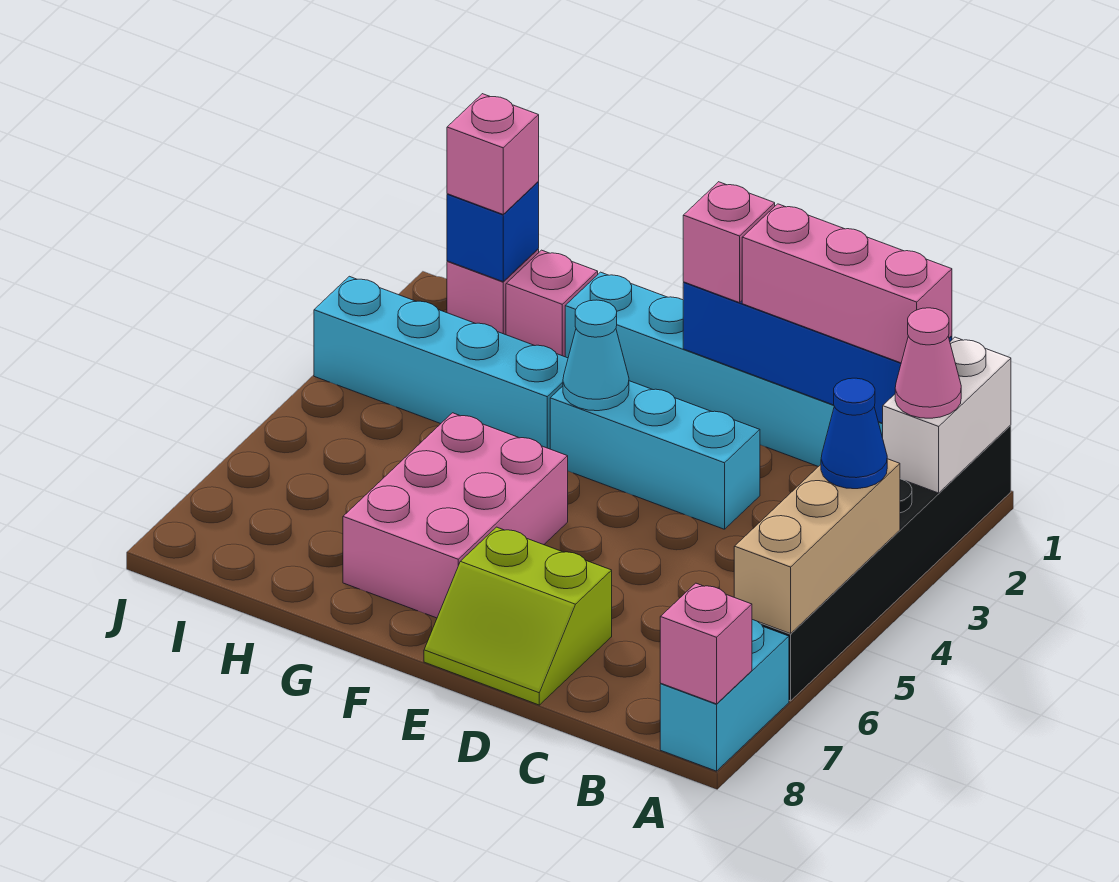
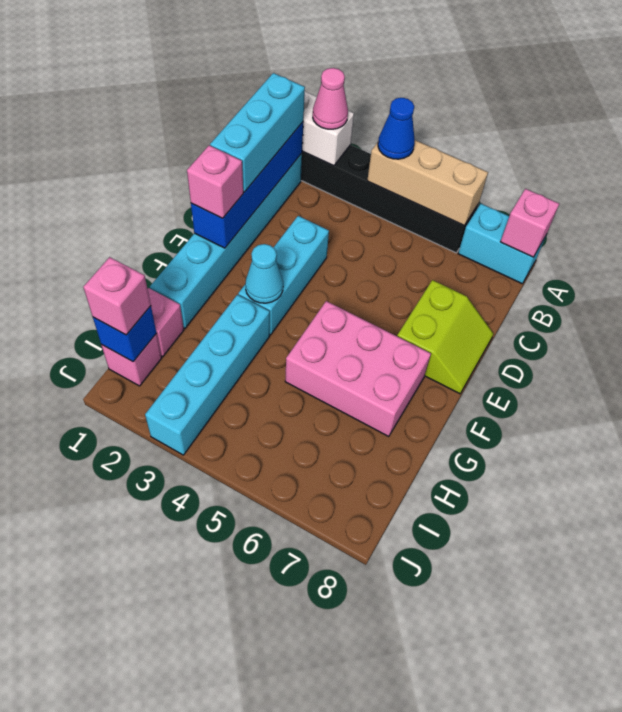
pink 1x3 brick [742,204,952,363] -> cyan 1x3 brick [210,73,305,192]

